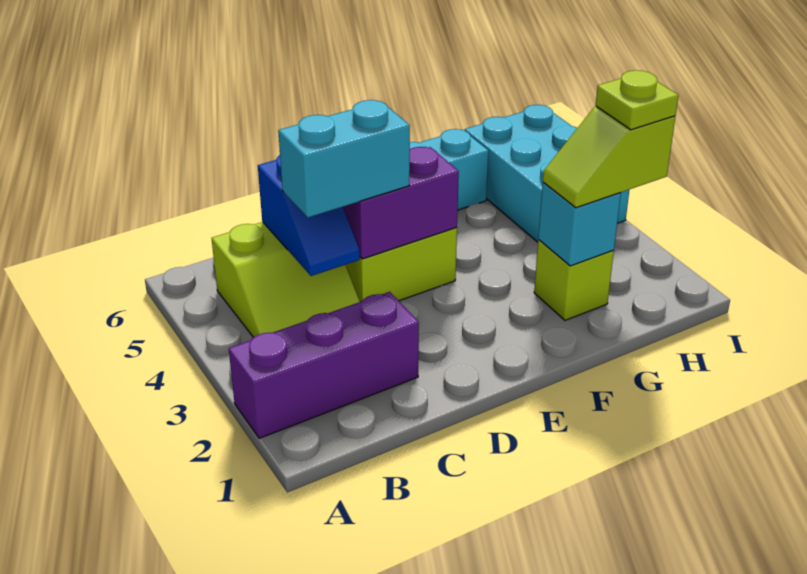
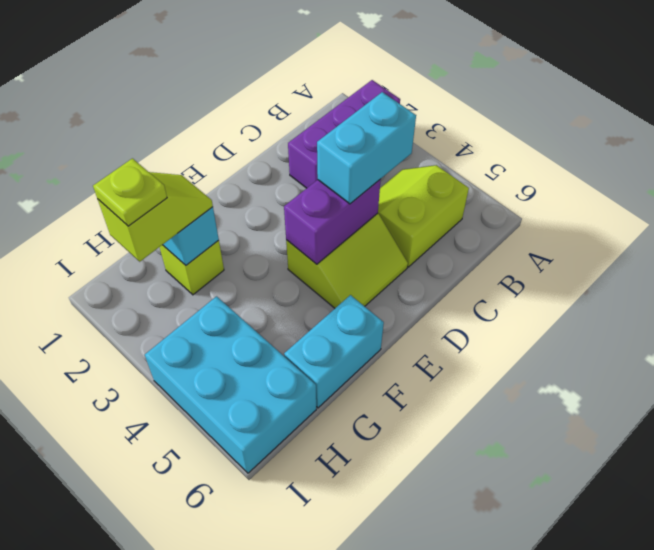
blue 1x2 slope [258,155,360,276] -> none

